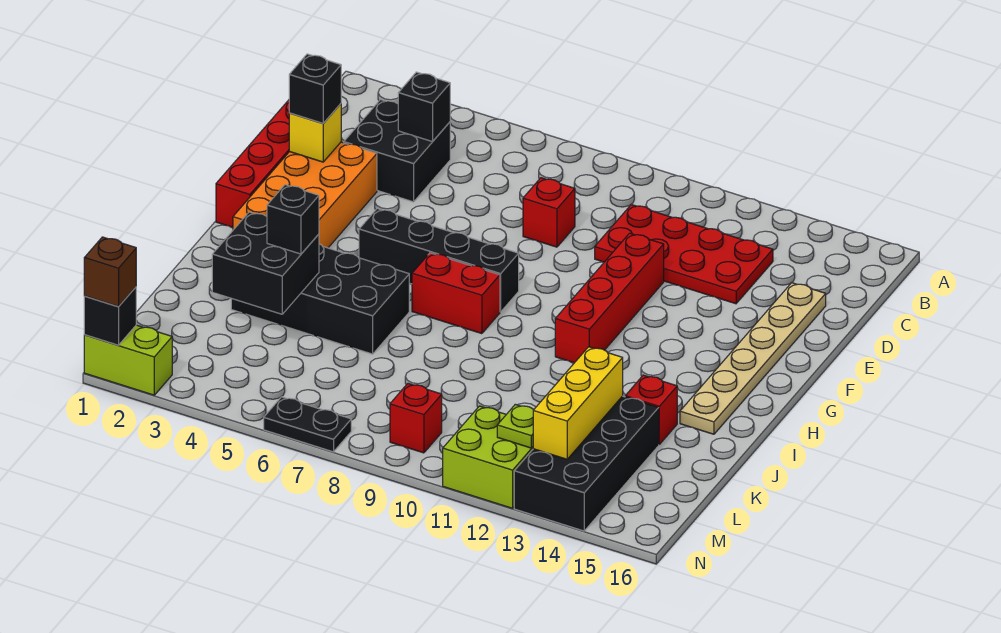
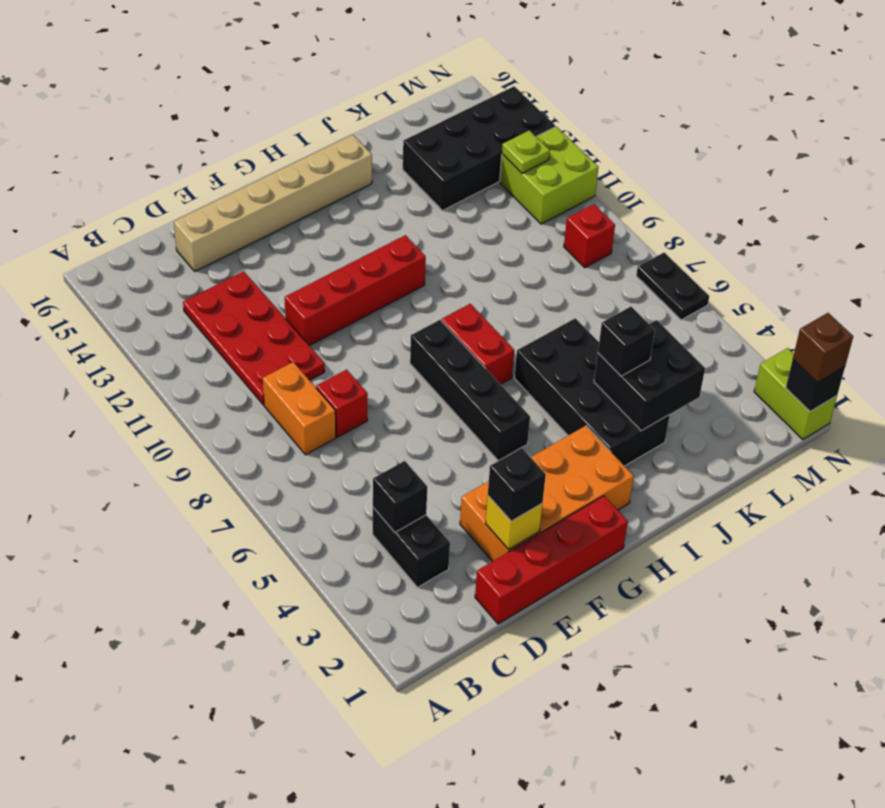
black 2x2 brick [344,100,450,202] -> black 1x2 brick [373,508,450,587]
none -> orange 1x2 brick [263,362,336,455]
tan 1x6 plate [680,283,826,434] -> tan 1x6 brick [174,135,372,271]
red 1x1 brick [625,375,677,444] -> none
yellow 1x3 brick [533,347,623,459] -> none

